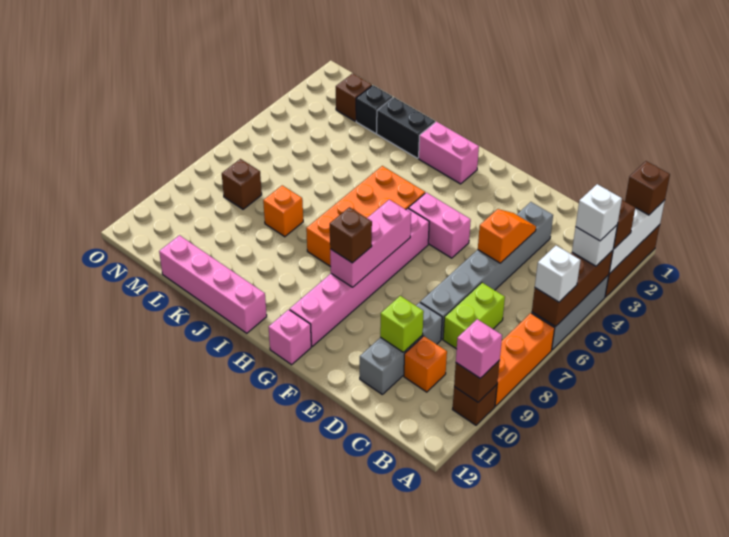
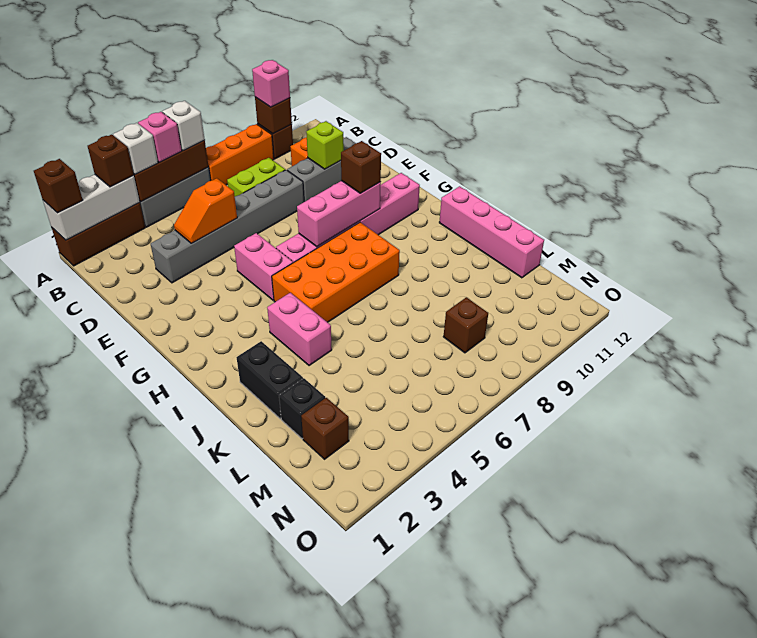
white 1x1 brick [576,184,622,241] -> none
pink 1x1 brick [269,310,311,365] -> pink 1x1 brick moved to [138,112,182,162]
pink 1x2 brick [419,122,479,184] -> pink 1x2 brick moved to [267,293,332,366]
orange 1x1 brick [263,185,303,237] -> none

